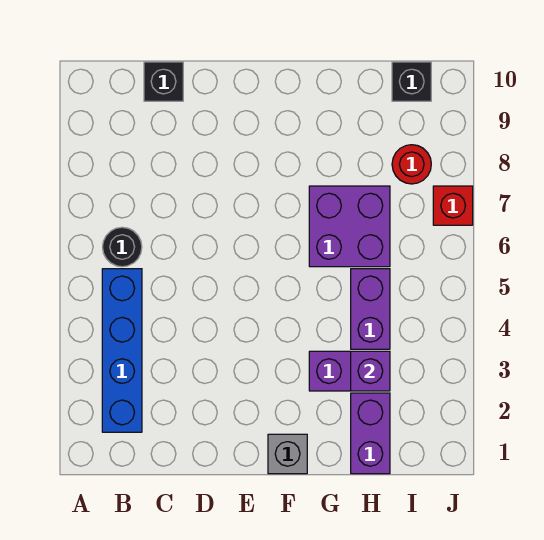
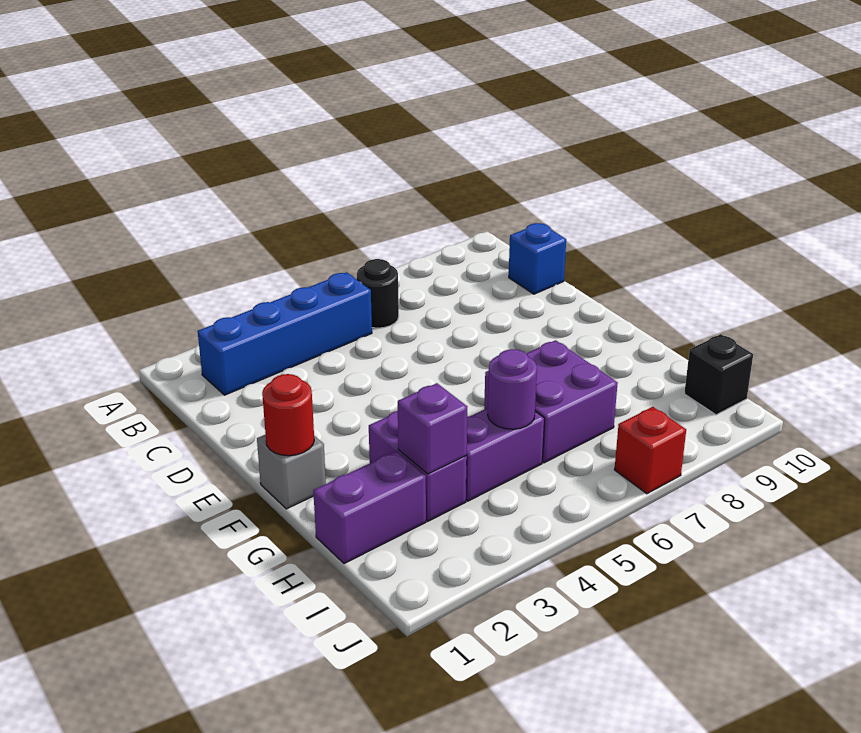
black 1x1 brick [144,62,183,101] -> blue 1x1 brick [509,223,566,294]
none -> purple 1x1 round brick [488,349,537,429]
red 1x1 round brick [392,145,431,184] -> red 1x1 round brick moved to [262,374,314,456]

